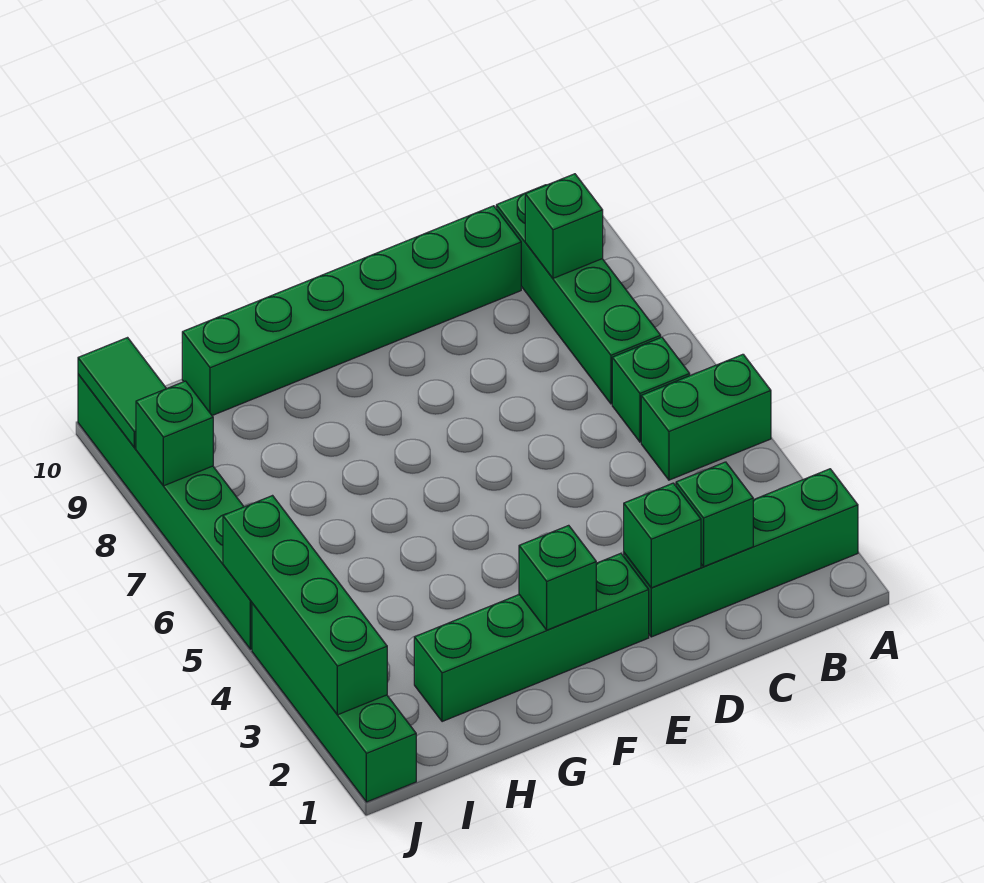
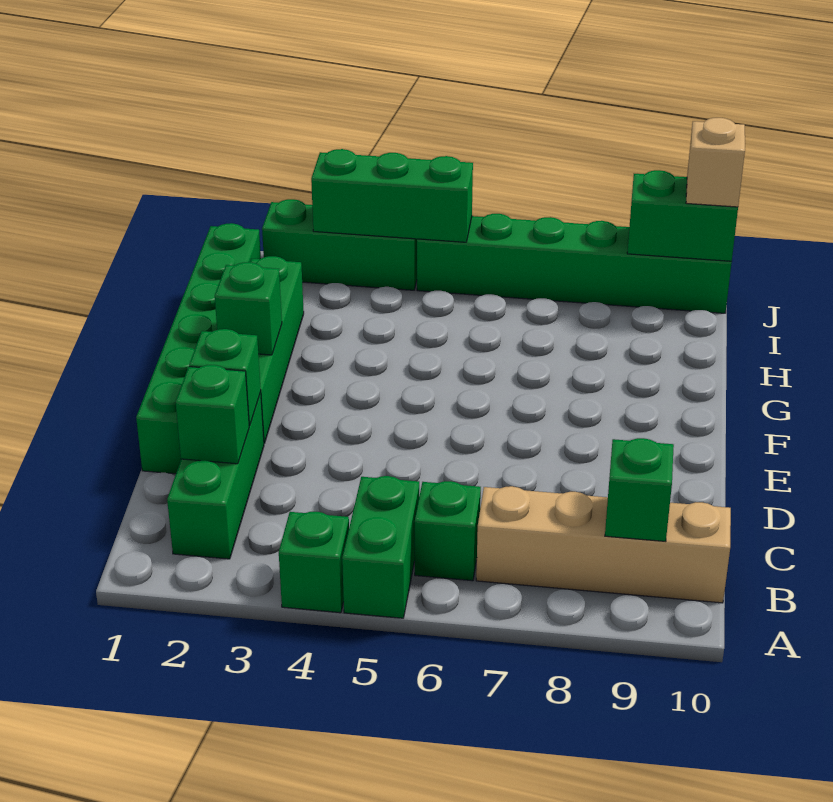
green 1x4 brick [624,469,858,637] -> green 1x3 brick [167,393,264,559]
green 1x4 brick [496,185,661,404] -> tan 1x4 brick [476,486,731,603]
green 1x6 brick [182,206,521,416] -> green 1x6 brick moved to [136,223,261,474]
green 1x4 brick [252,603,416,802] -> green 1x3 brick [262,199,417,290]
green 1x4 brick [223,496,387,715] -> green 1x3 brick [311,149,473,242]
green 1x1 brick [136,381,213,486] -> green 1x1 brick moved to [279,512,349,613]
green 1x2 tile [78,338,167,448] -> green 1x2 brick [627,170,738,261]
none -> tan 1x1 brick [686,118,745,207]

